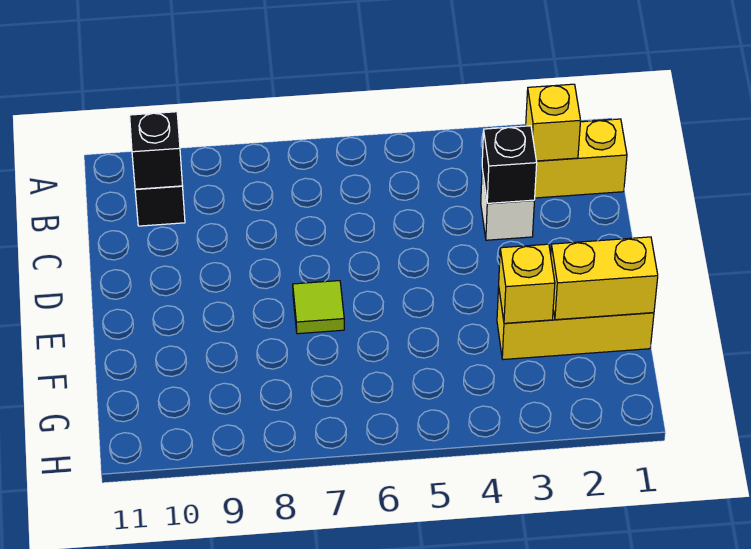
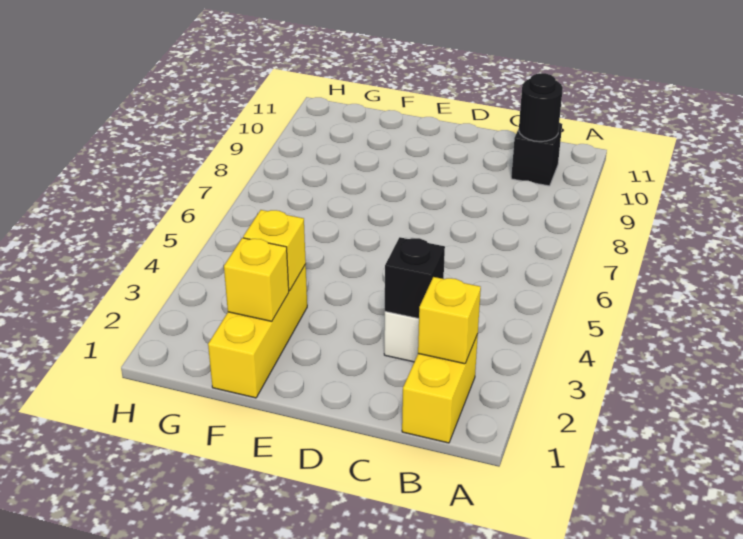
black 1x1 brick [130,112,183,190] -> black 1x1 round brick [519,73,563,141]
lime 1x1 tile [293,281,344,334] -> none
yellow 1x2 brick [551,237,658,320] -> yellow 1x1 brick [224,238,289,321]

